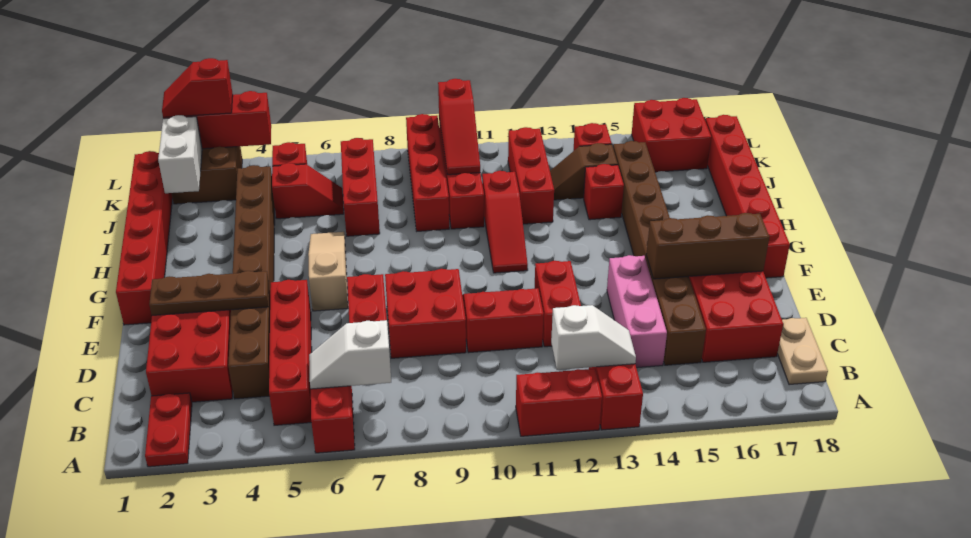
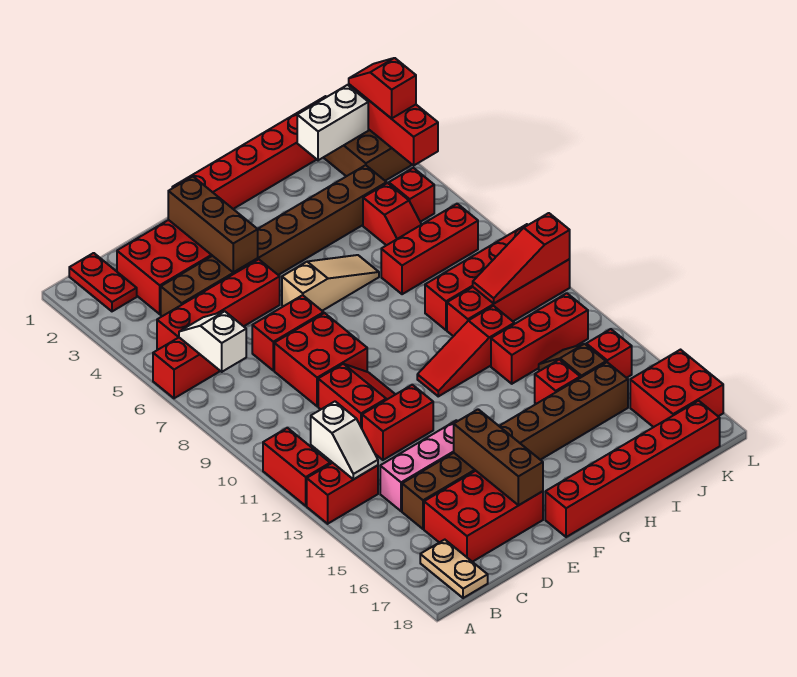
red 1x2 plate [145,393,192,467] -> red 1x2 plate turned to [69,253,137,311]
tan 1x2 plate [777,318,828,385] -> tan 1x2 plate turned to [420,540,488,598]
brown 1x3 plate [149,271,269,315] -> brown 1x3 brick [168,176,258,272]

